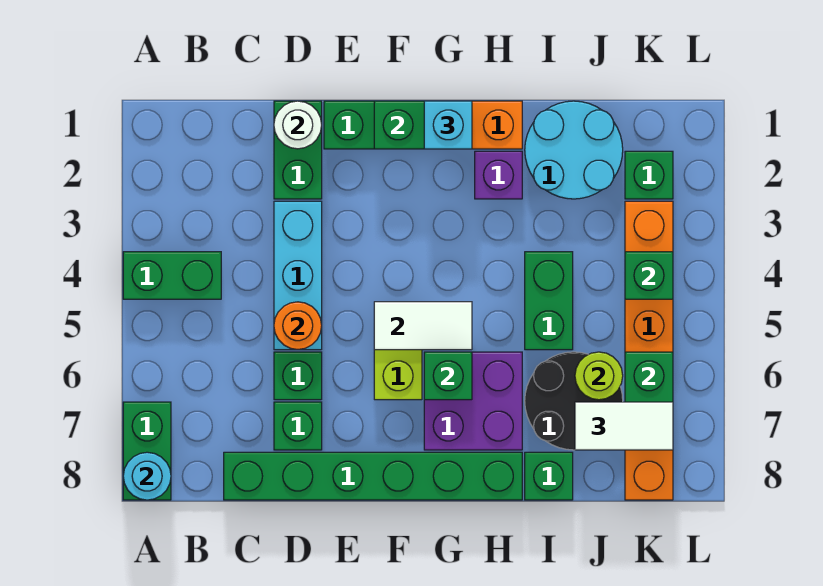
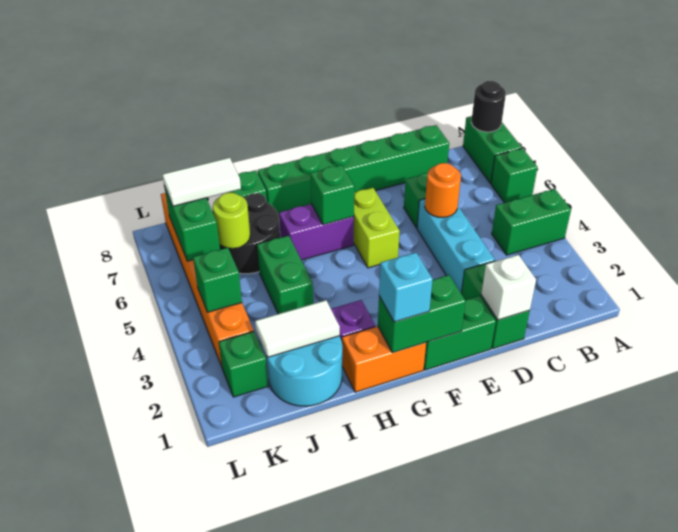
cyan 1x1 round brick [123,452,171,500] -> black 1x1 round brick [471,81,506,132]
white 1x1 round brick [274,101,322,149] -> white 1x1 brick [481,255,536,320]
green 1x1 brick [274,402,322,450] -> green 1x1 brick moved to [491,148,538,203]
white 1x2 tile [374,302,472,350] -> white 1x2 tile moved to [255,300,340,357]
purple 2x2 brick [424,352,522,450] -> purple 1x2 brick [279,204,354,260]

